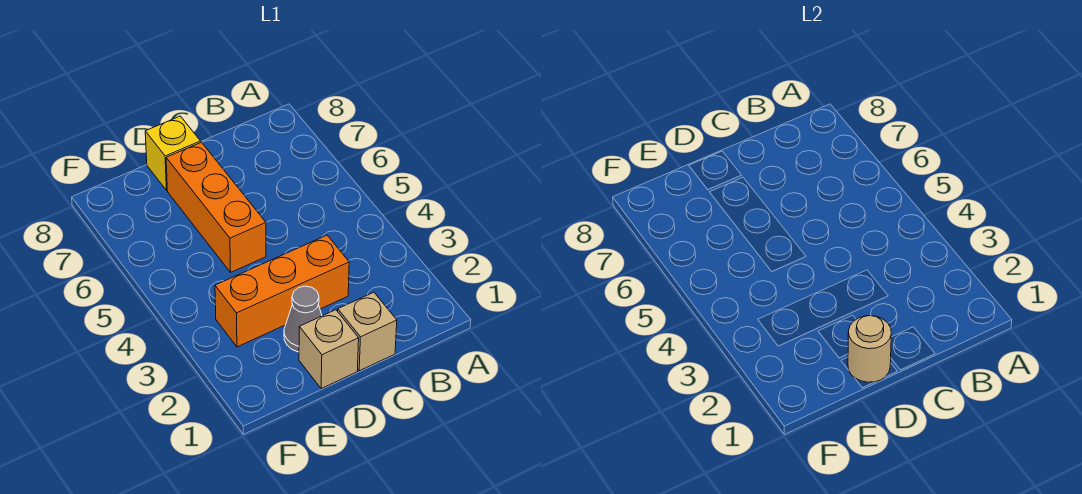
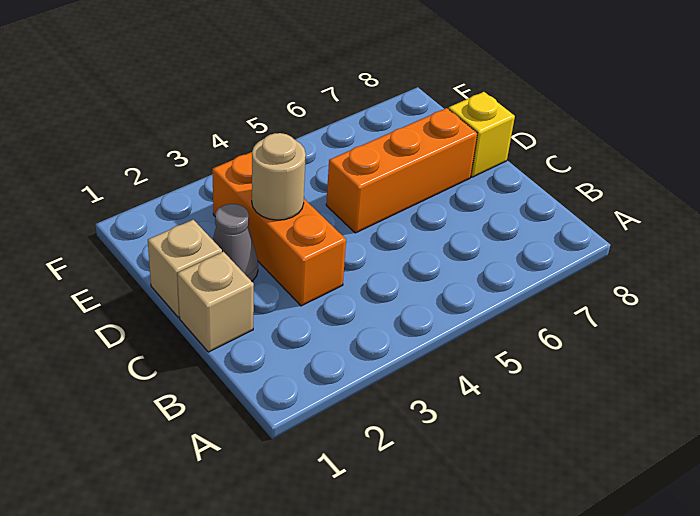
tan 1x1 round brick [848,316,891,382] -> tan 1x1 round brick moved to [252,133,306,220]

